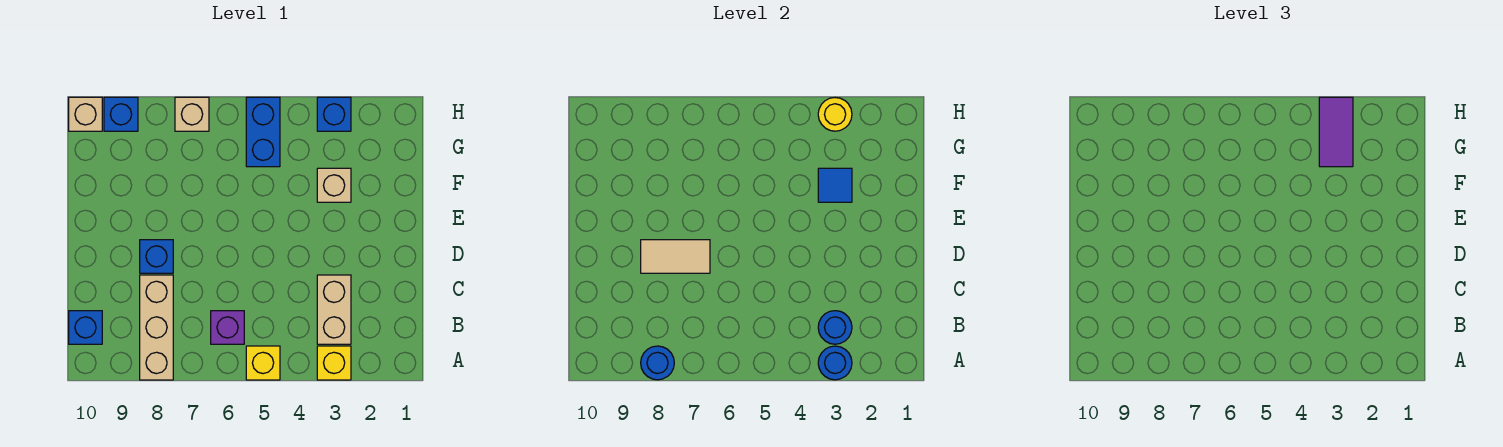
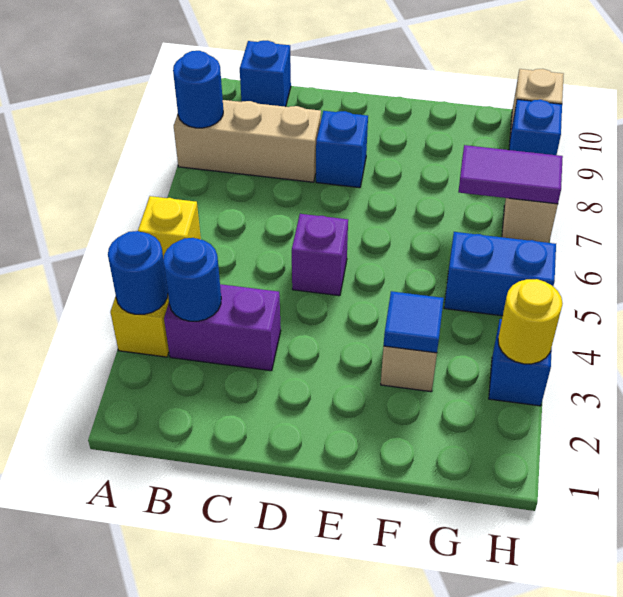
tan 1x2 brick [317,275,351,344] -> purple 1x2 brick [164,284,281,371]
purple 1x1 brick [211,311,244,344] -> purple 1x1 brick moved to [292,214,348,296]
tan 1x2 tile [641,240,710,273] -> none
purple 1x2 tile [1319,97,1353,167] -> purple 1x2 tile moved to [458,145,563,204]

